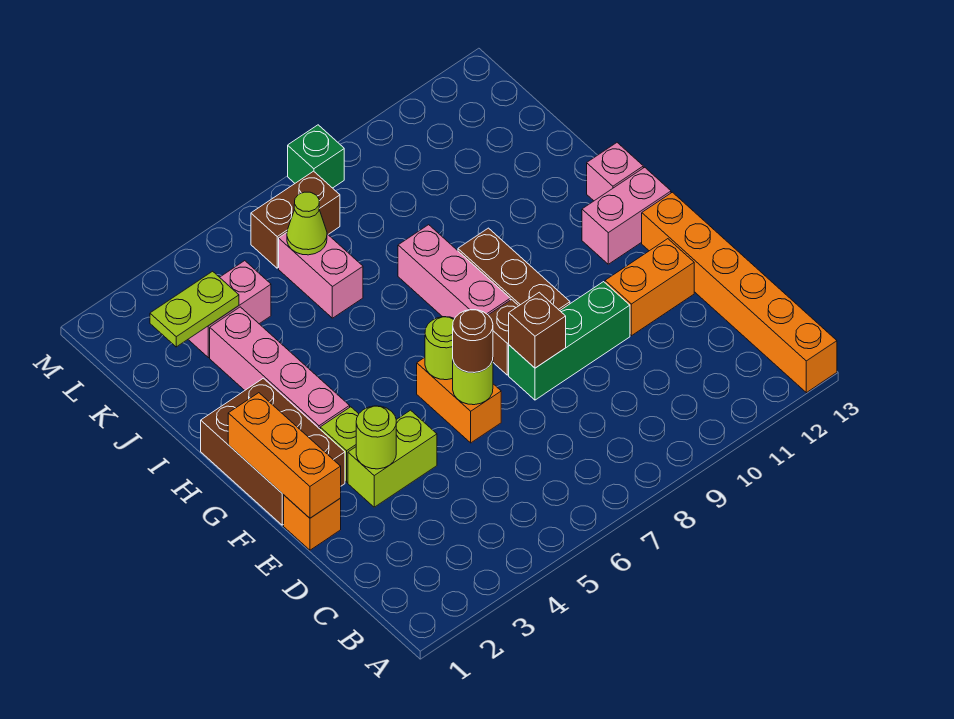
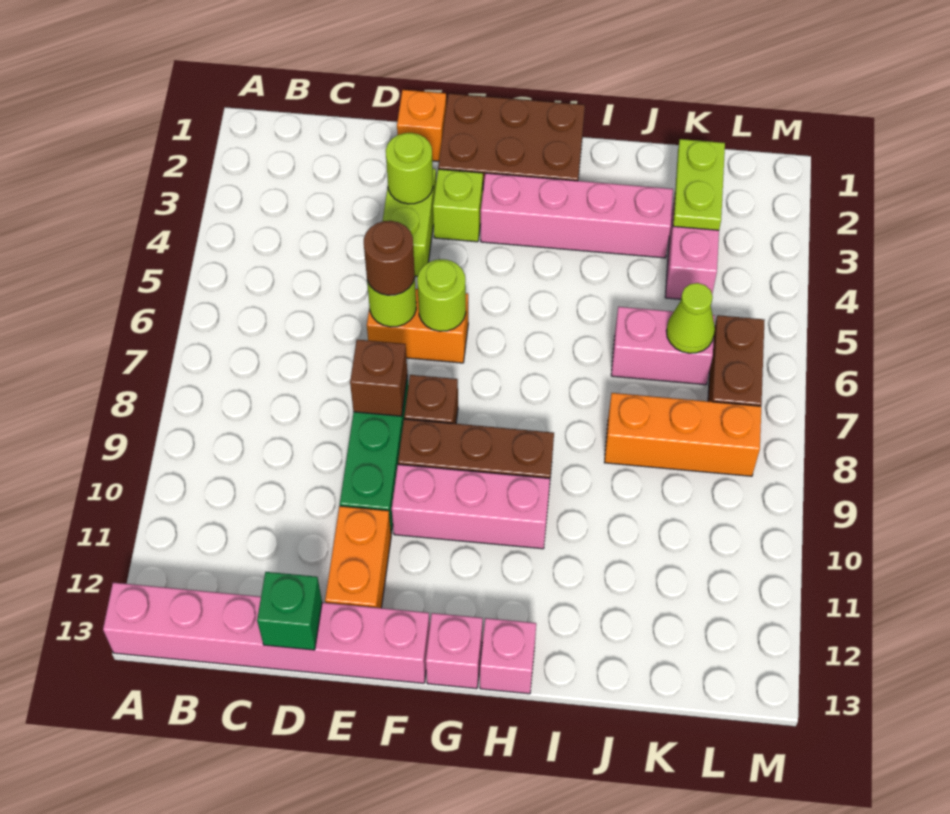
orange 1x6 brick [642,192,837,393] -> pink 1x6 brick [103,583,430,683]
orange 1x3 brick [228,393,341,518] -> orange 1x3 brick moved to [604,393,761,476]
pink 1x3 brick [398,225,510,319] -> pink 1x3 brick moved to [392,464,550,549]
pink 1x2 brick [582,167,671,264] -> pink 1x1 brick [426,613,483,689]
green 1x1 brick [288,125,344,188] -> green 1x1 brick moved to [257,572,322,650]

